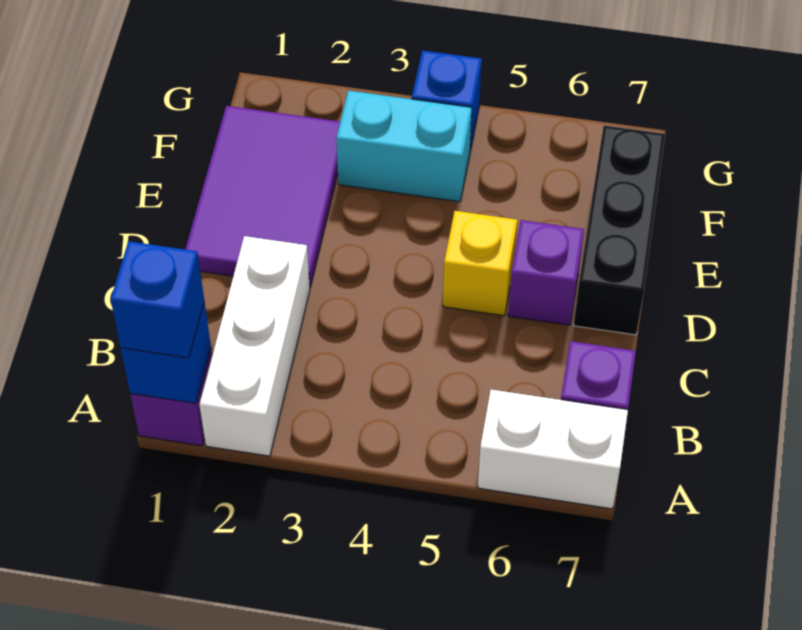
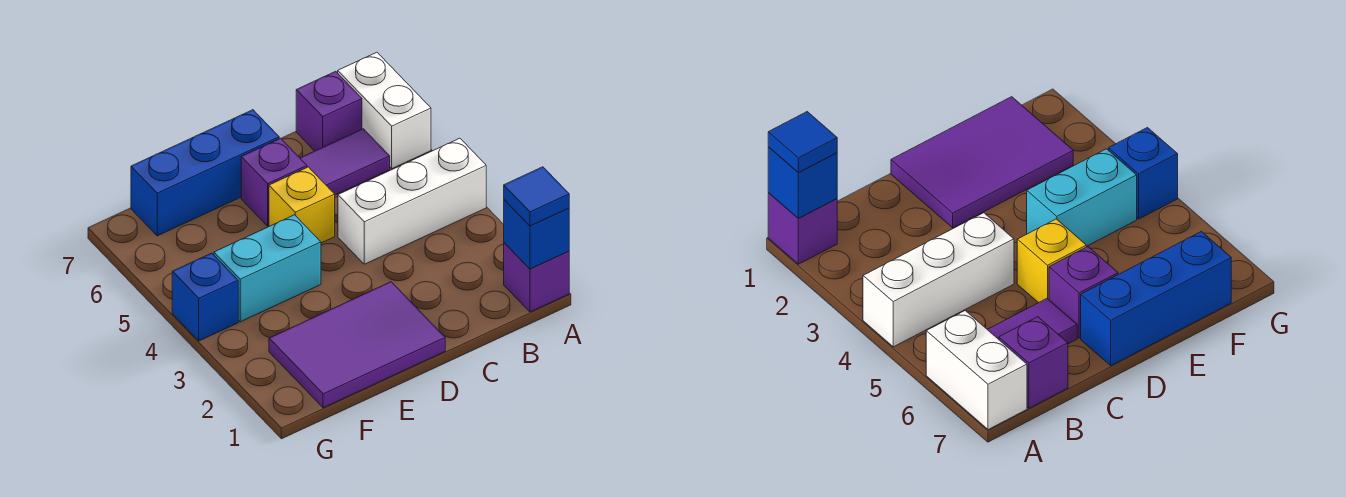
blue 1x1 brick [111,241,204,358] -> blue 1x1 tile [504,167,569,226]
white 1x3 brick [199,236,310,456] -> white 1x3 brick moved to [338,138,486,264]
none -> purple 1x2 tile [300,129,390,195]
black 1x3 brick [574,125,665,335] -> blue 1x3 brick [131,110,279,236]
cyan 1x2 brick [336,91,472,202] -> cyan 1x2 brick turned to [214,215,321,322]

